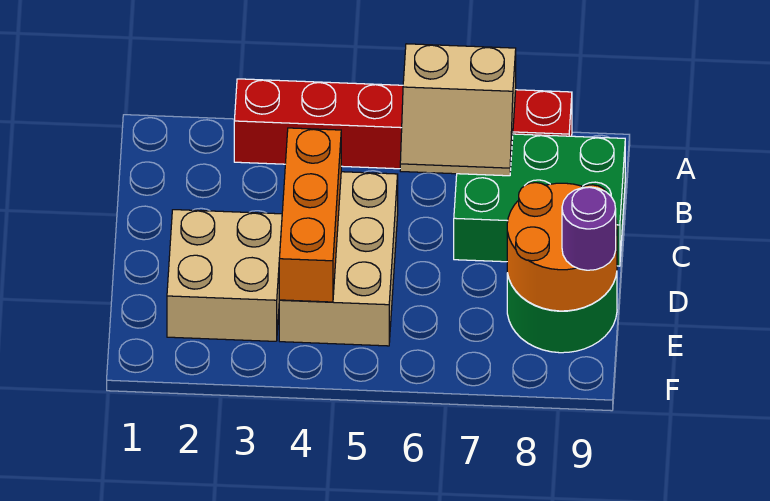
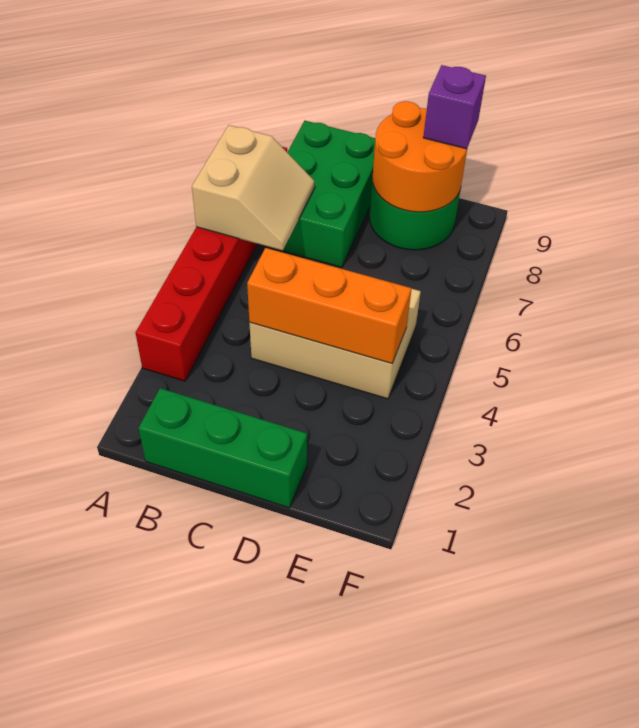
none -> green 1x3 brick [138,388,307,508]
tan 2x2 brick [167,210,282,341] -> none
purple 1x1 round brick [562,187,616,270] -> purple 1x1 brick [423,65,486,149]

